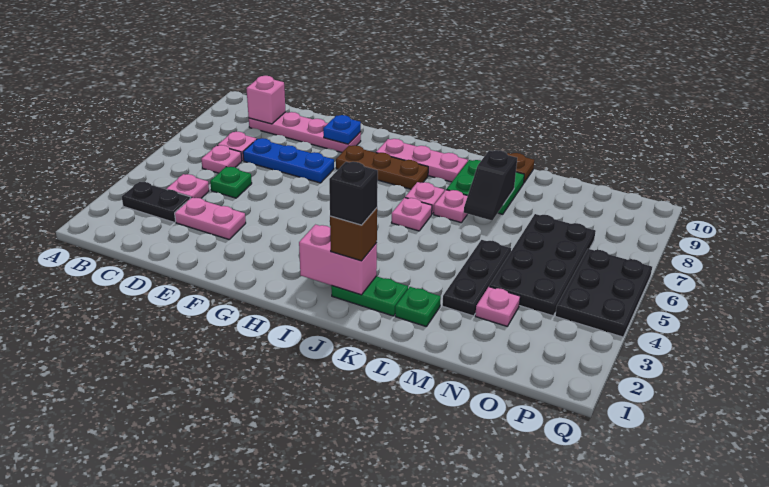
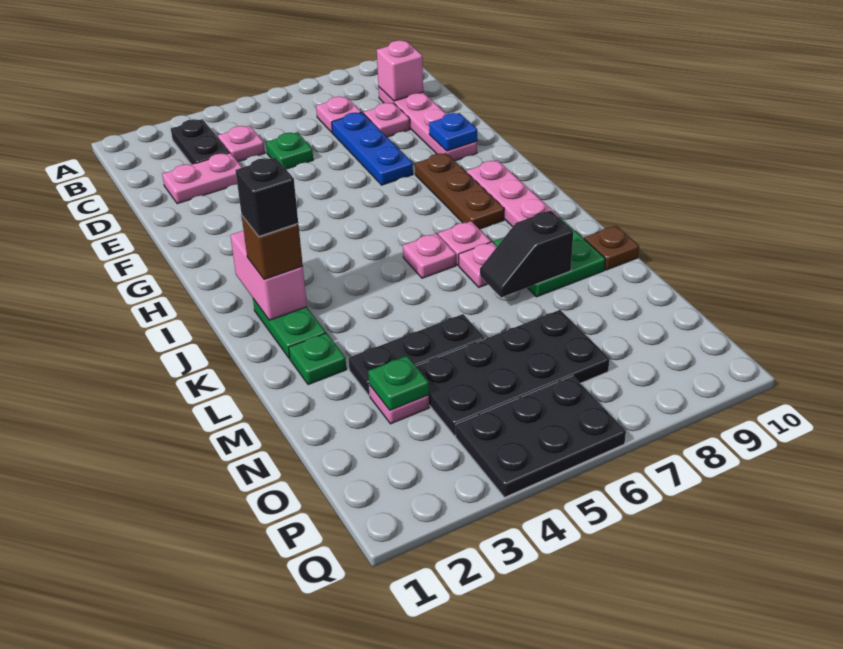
pink 1x1 plate [201,145,242,173] -> pink 1x1 plate moved to [364,103,410,137]
pink 1x2 plate [175,197,246,239] -> pink 1x2 plate turned to [162,153,242,204]
none -> green 1x1 plate [368,356,429,410]

